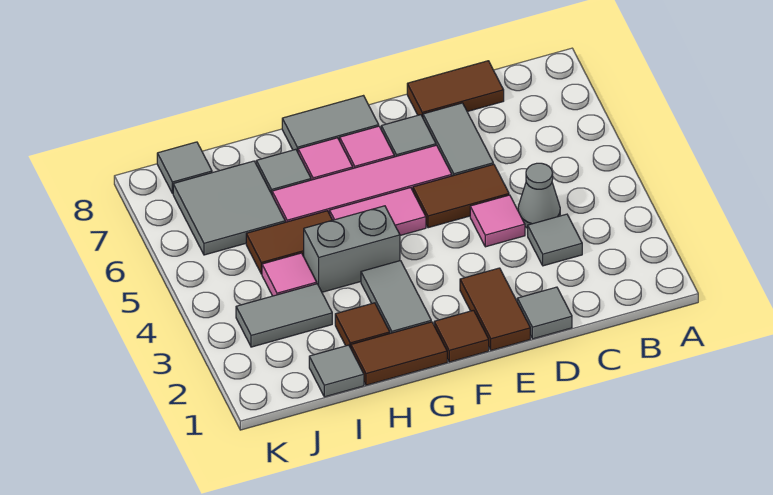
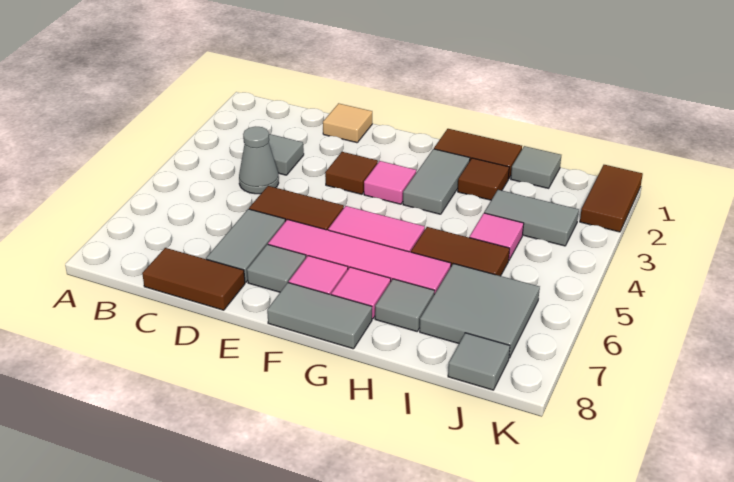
grey 1x1 tile [517,287,572,339] -> tan 1x1 tile [323,103,372,143]
pink 1x1 tile [470,195,525,247] -> pink 1x1 tile moved to [364,161,416,204]
brown 1x2 tile [460,268,530,350] -> brown 1x2 tile moved to [580,165,643,232]
brown 1x1 tile [434,310,489,362] -> brown 1x1 tile moved to [325,152,378,194]
grey 1x2 brick [304,206,400,292] -> none

